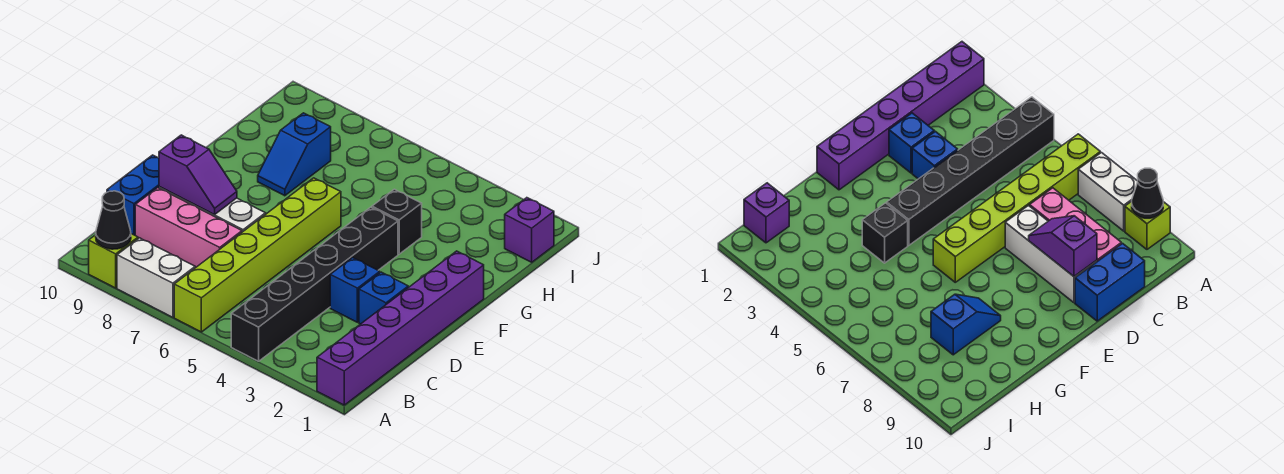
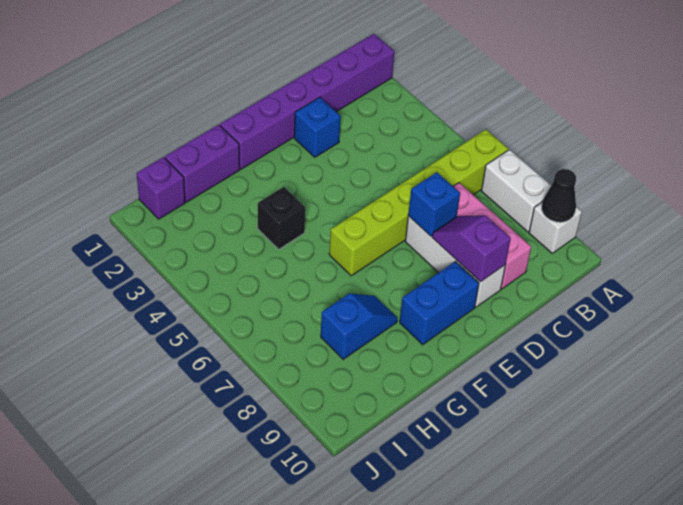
black 1x6 brick [231,207,398,361] -> none
lime 1x1 brick [89,234,138,288] -> white 1x1 brick [529,202,582,253]
blue 1x2 brick [107,155,159,235] -> blue 1x2 brick moved to [400,261,479,345]
blue 1x1 brick [330,258,380,322] -> blue 1x1 brick moved to [408,172,460,236]
none -> purple 1x2 brick [165,125,240,202]

